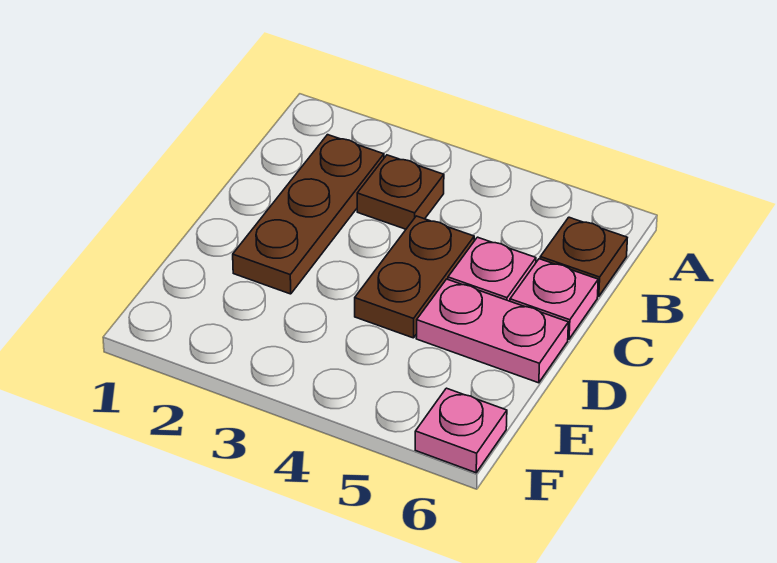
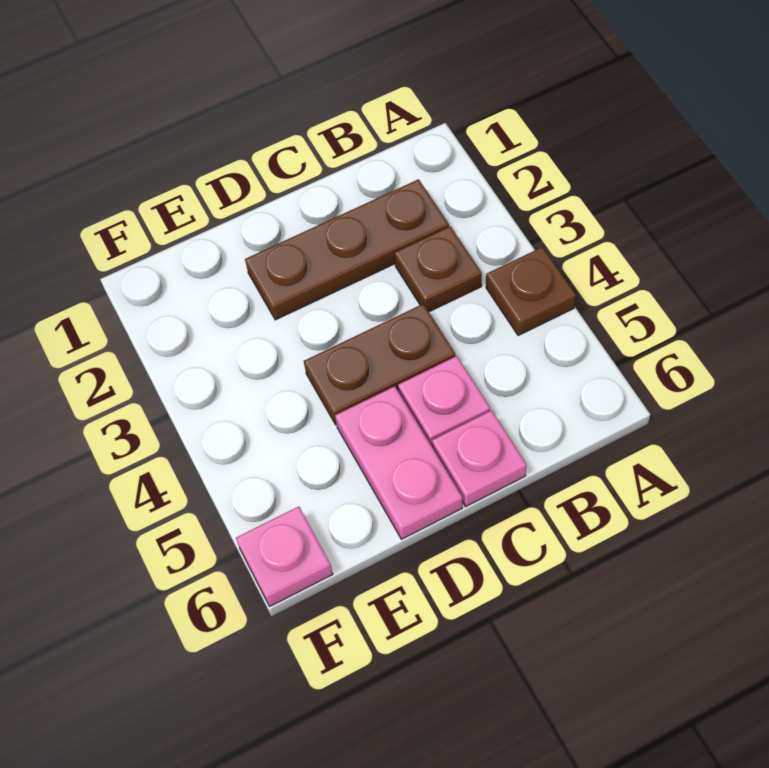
brown 1x1 plate [540,217,627,297] -> brown 1x1 plate moved to [486,247,576,336]

